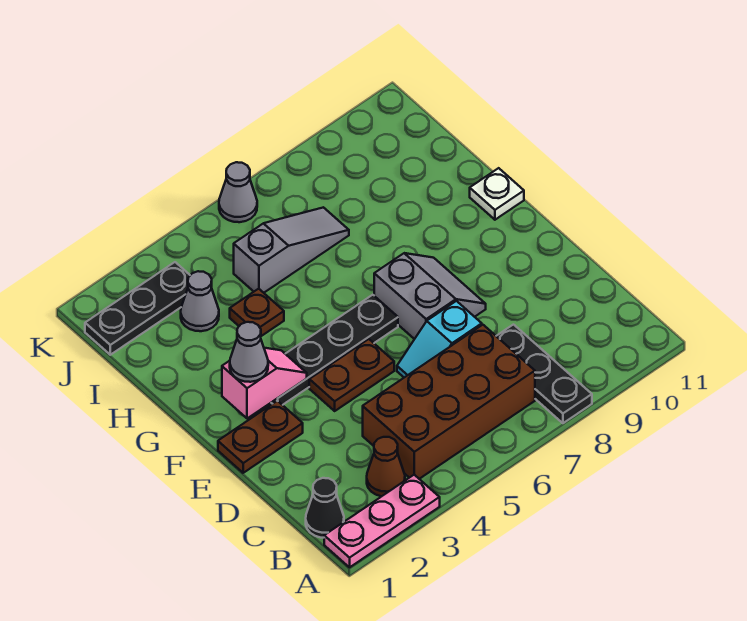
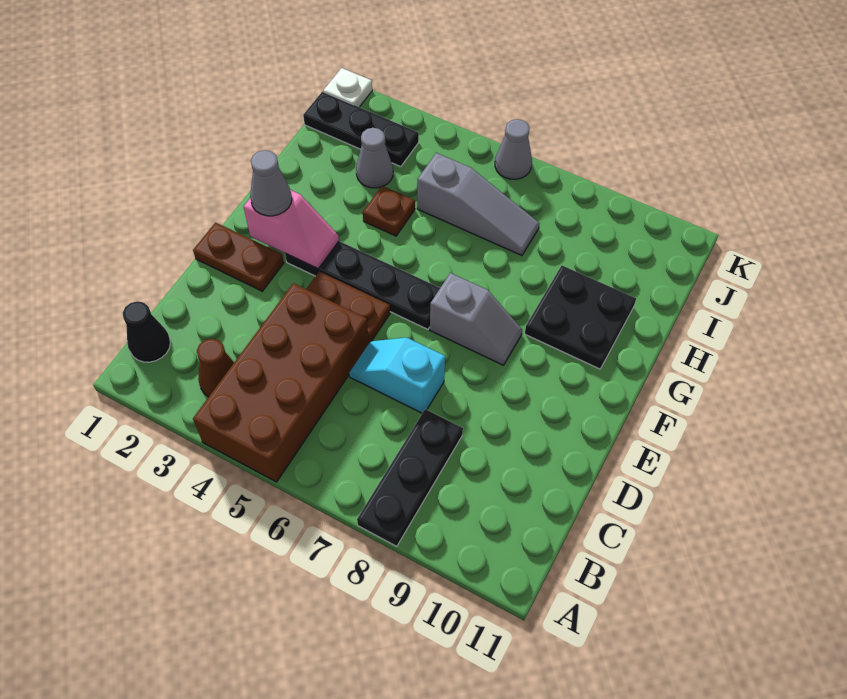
pink 1x3 plate [324,475,440,567] -> none
brown 2x4 brick [363,325,535,479] -> brown 2x4 brick turned to [193,283,369,482]
grey 2x2 slope [374,253,486,339] -> grey 1x2 slope [430,273,522,365]
none -> black 2x2 plate [525,266,636,369]
white 1x1 plate [470,168,524,220] -> white 1x1 plate moved to [323,68,372,107]

